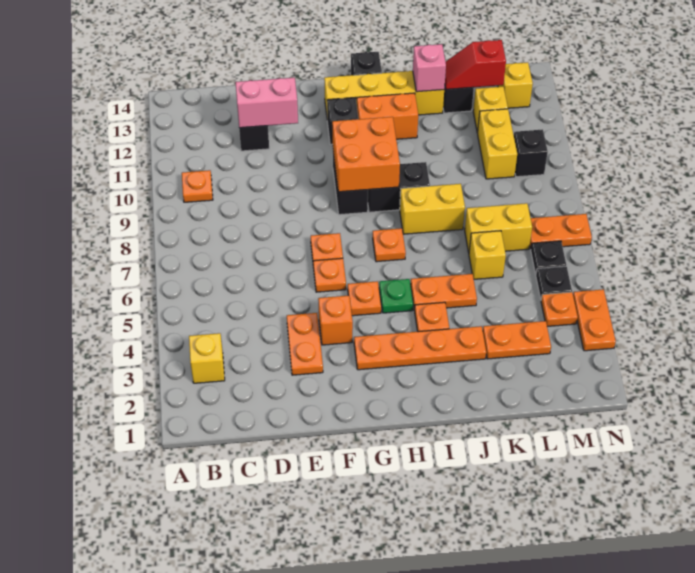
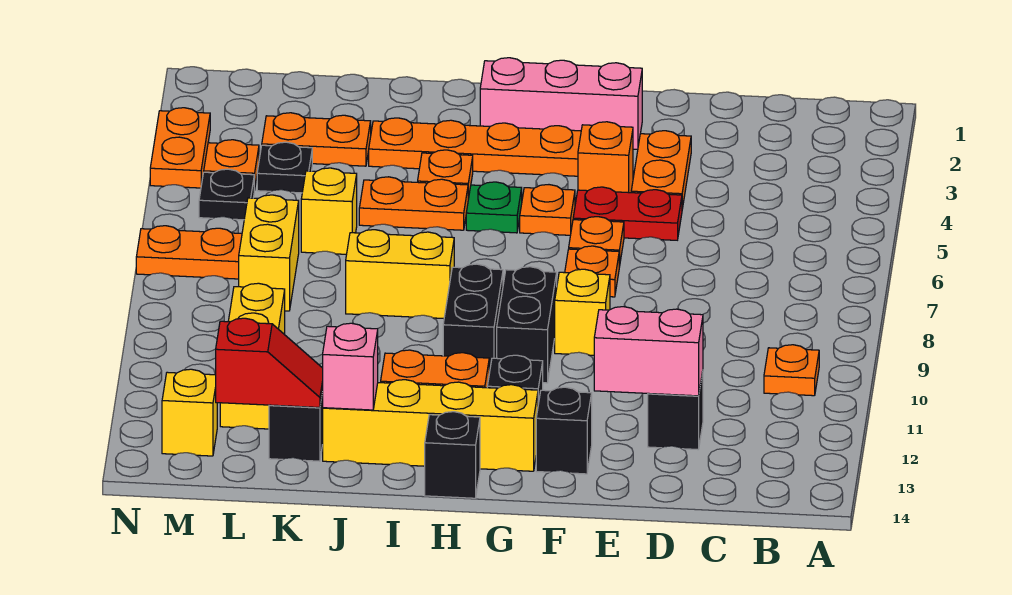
yellow 1x1 brick [189,333,225,383] -> yellow 1x1 brick moved to [555,269,610,355]
none -> red 1x2 plate [573,187,682,240]
none -> pink 1x3 brick [480,58,642,149]
orange 2x2 brick [332,117,400,192] -> none
orange 1x1 plate [373,228,406,262] -> none
black 1x2 brick [368,162,430,212] -> black 1x2 brick turned to [443,264,503,373]
yellow 1x2 brick [465,203,532,253] -> yellow 1x2 brick turned to [239,195,299,311]
black 1x1 plate [531,241,566,274] -> black 1x1 plate moved to [257,142,312,193]
black 1x1 brick [514,129,548,177] -> black 1x1 brick moved to [536,387,592,474]

